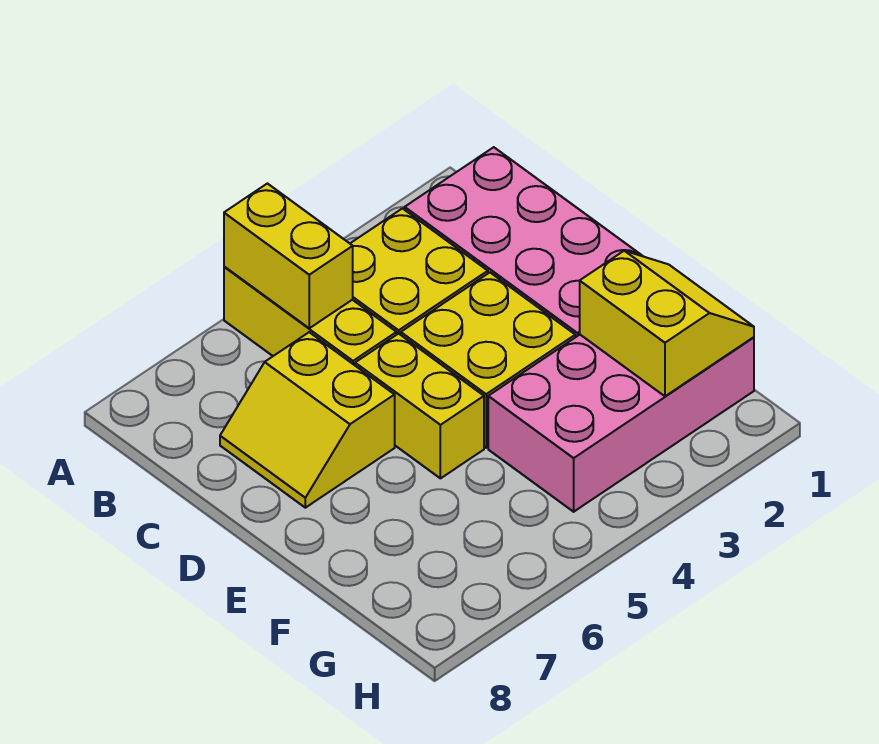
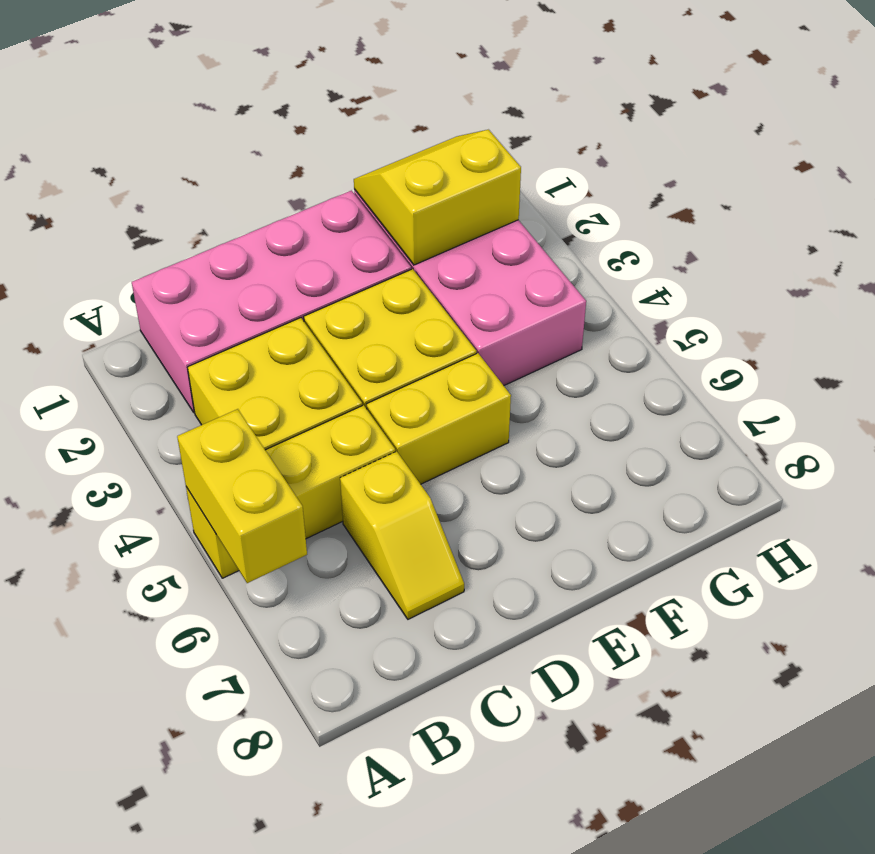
yellow 1x2 brick [224,184,353,328] -> yellow 1x2 brick turned to [177,409,307,583]
yellow 2x2 slope [220,332,395,508] -> yellow 1x2 slope [340,451,464,619]

